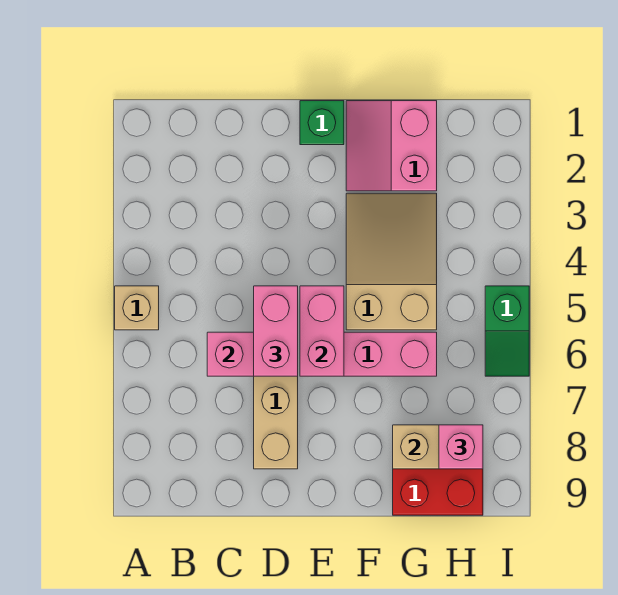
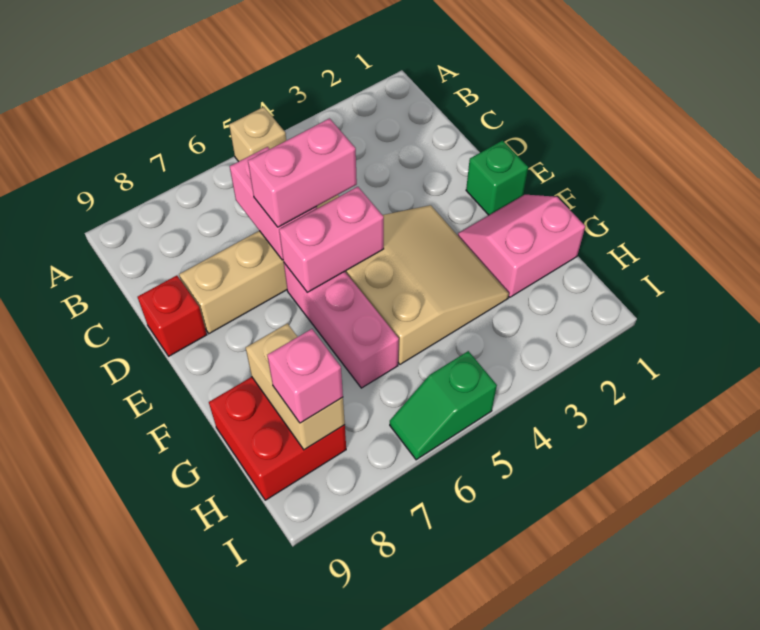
none -> red 1x1 brick [138,276,207,356]
tan 2x3 slope [346,193,437,330] -> tan 3x3 slope [345,205,509,364]

